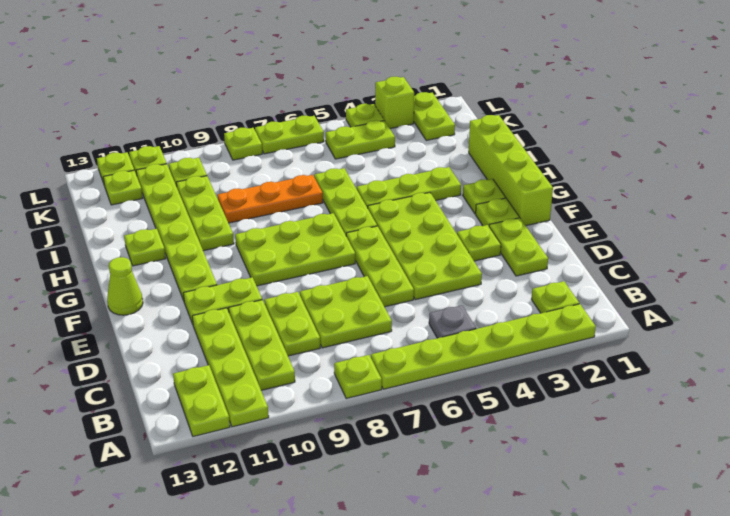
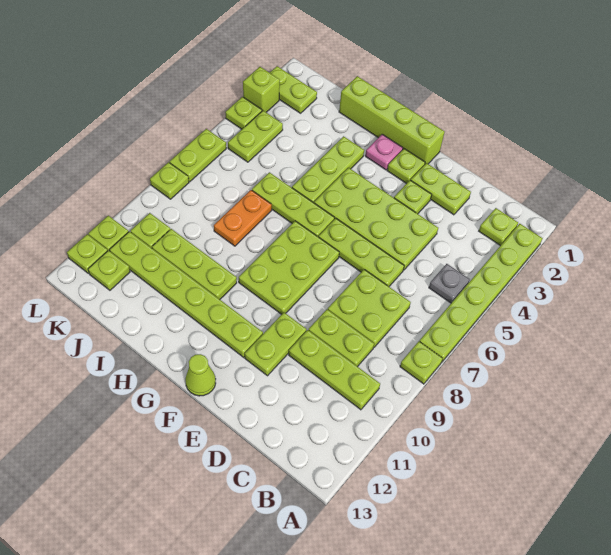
lime 1x4 plate [192,308,269,427] -> none
lime 1x2 plate [173,365,230,436] -> none
lime 1x1 plate [463,179,506,214] -> pink 1x1 plate [365,134,403,170]
lime 1x1 plate [124,229,166,266] -> none
orange 1x3 plate [217,175,323,223] -> orange 1x2 plate [214,190,272,246]

